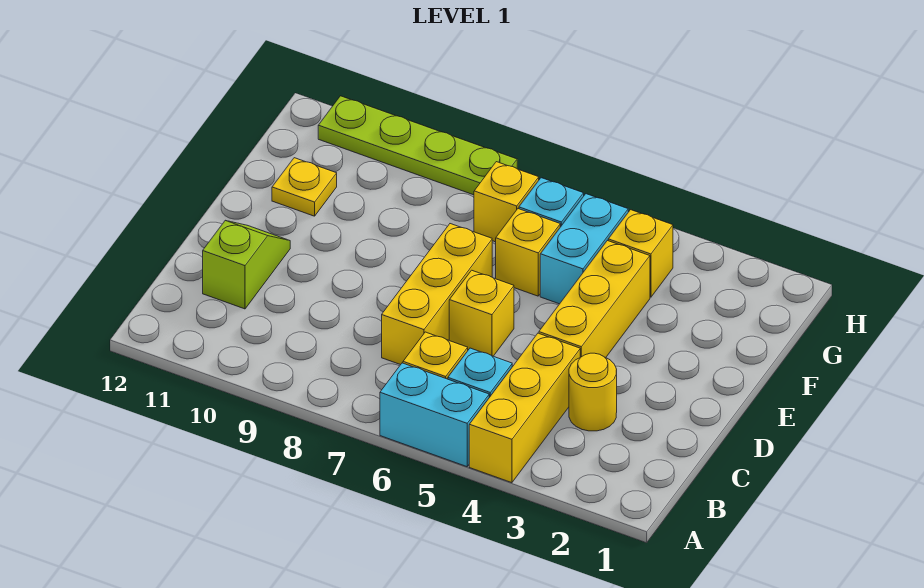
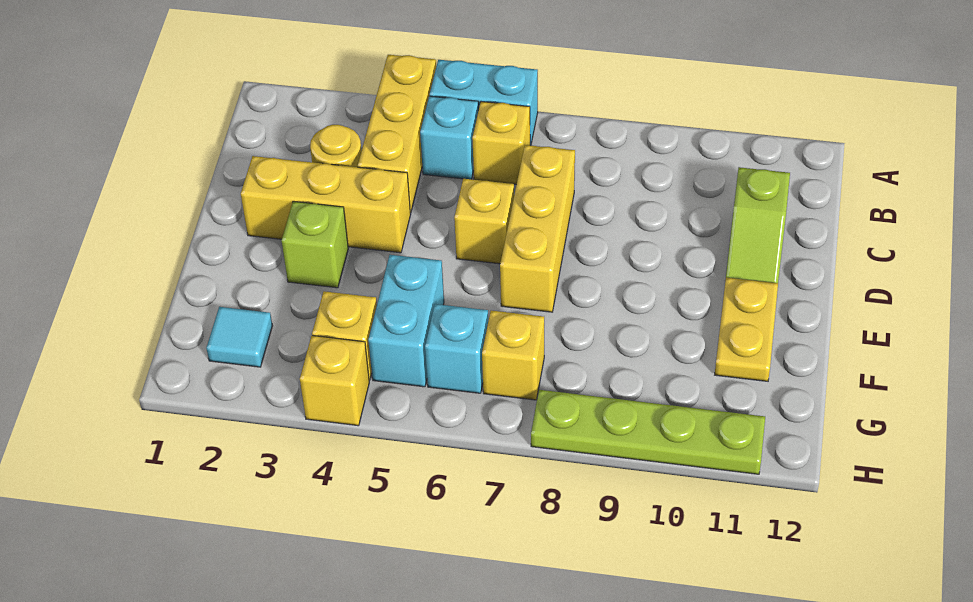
yellow 1x3 brick [539,241,650,358] -> yellow 1x3 brick turned to [241,156,411,253]
none -> lime 1x1 brick [282,201,348,288]
yellow 1x1 brick [496,209,560,296] -> yellow 1x1 brick moved to [300,336,369,426]
yellow 1x1 plate [272,158,337,216] -> yellow 1x2 plate [715,278,778,381]
none -> cyan 1x1 tile [206,307,272,367]

